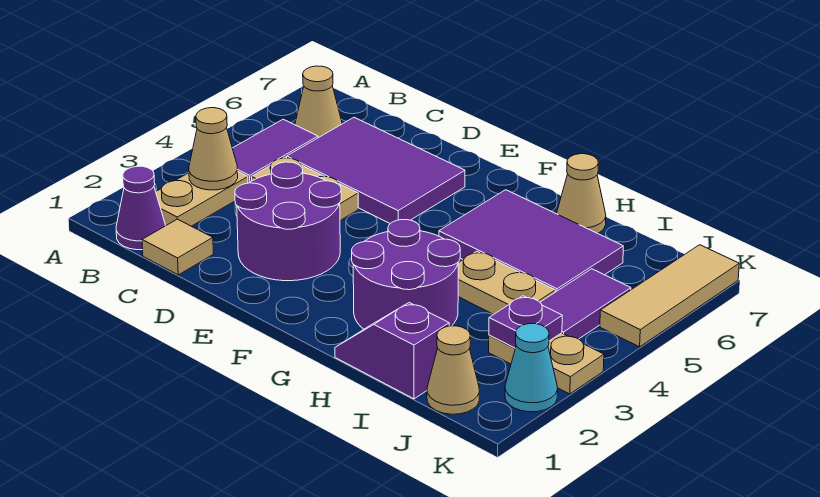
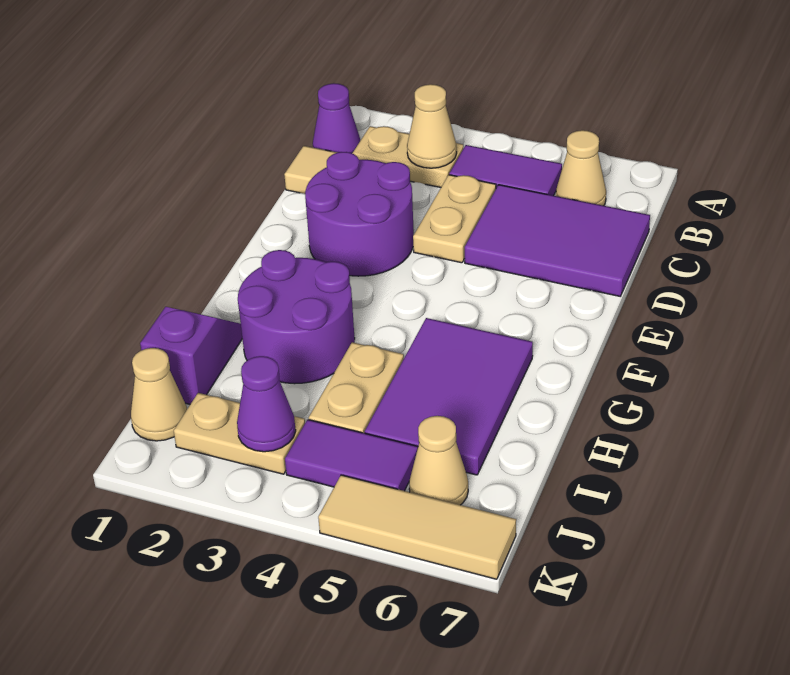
purple 2x3 tile [287,117,465,224] -> purple 2x3 tile turned to [465,185,650,296]
tan 1x1 cone [557,154,606,233] -> tan 1x1 cone moved to [409,416,468,505]
tan 1x2 plate [489,333,604,394] -> tan 1x2 plate turned to [174,393,305,474]
purple 1x1 plate [489,296,562,348] -> purple 1x1 cone [237,356,296,452]
cyan 1x1 cone [505,324,558,412] -> none

